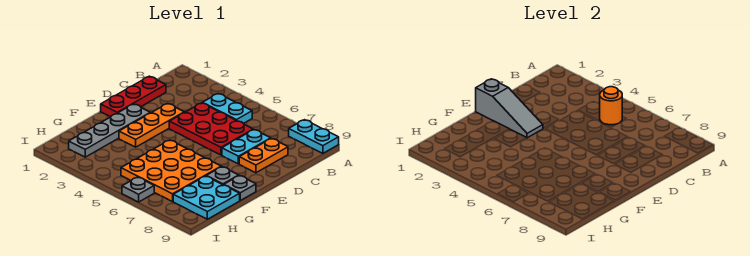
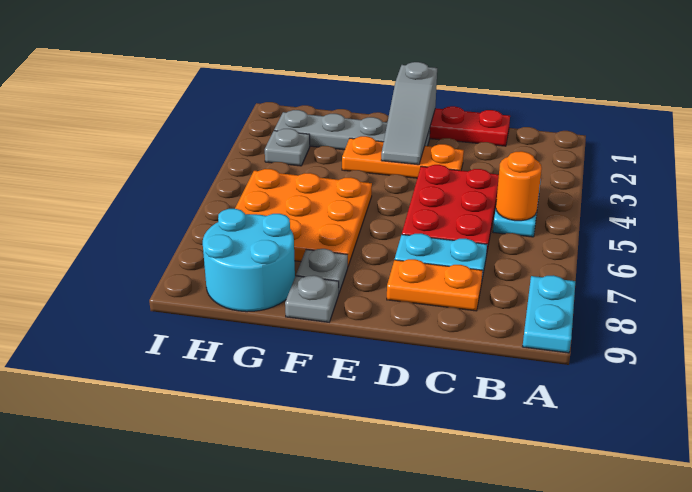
cyan 2x2 plate [173,176,240,219] -> cyan 2x2 round brick [203,209,295,312]
grey 1x1 plate [122,177,154,202] -> grey 1x1 plate moved to [265,129,310,166]

